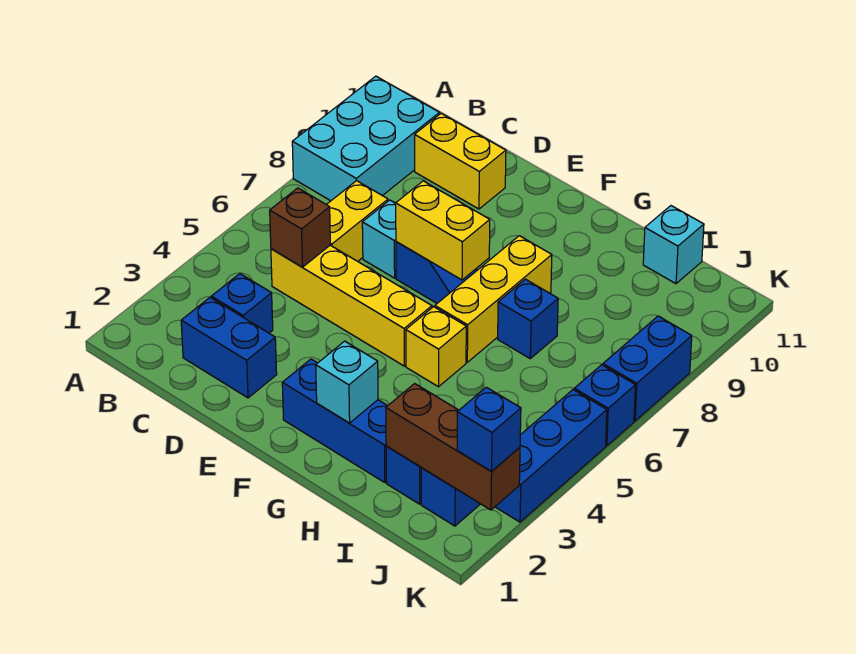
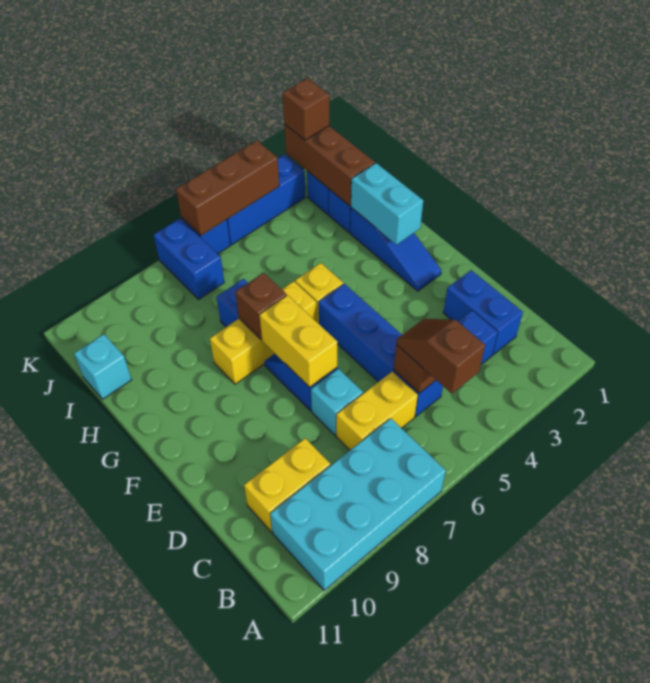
cyan 2x3 brick [292,76,440,201] -> cyan 2x4 brick [270,418,446,590]
none -> brown 1x2 slope [396,319,485,394]
yellow 1x4 brick [271,245,432,366] -> blue 1x4 brick [319,284,443,417]
yellow 1x2 brick [415,113,506,209] -> yellow 1x2 brick turned to [244,438,330,532]
blue 1x3 brick [282,359,388,483] -> blue 1x3 slope [350,208,441,291]
cyan 1x1 brick [316,341,378,423] -> cyan 1x2 brick [351,163,423,245]
none -> brown 1x1 brick [235,273,287,340]
blue 1x1 brick [457,387,521,472] -> brown 1x1 brick [283,78,329,140]
none -> brown 1x3 brick [176,141,279,235]
blue 1x2 brick [603,316,692,421] -> blue 1x2 brick turned to [154,219,224,299]

